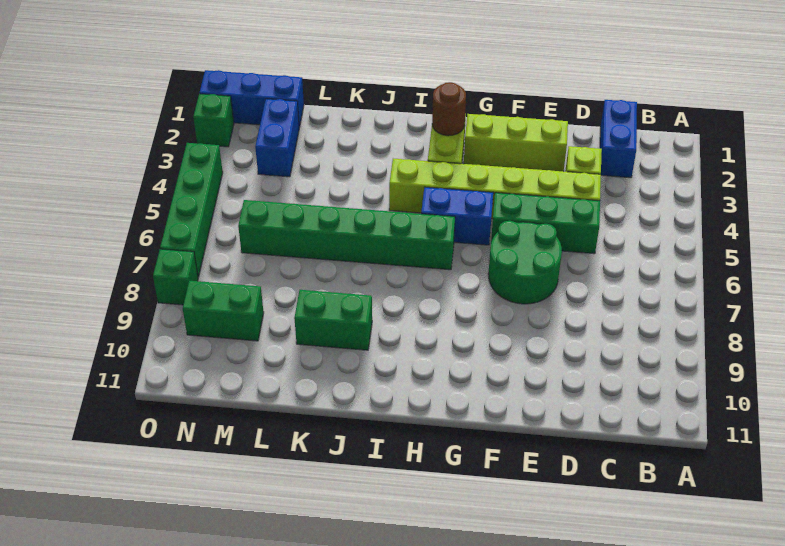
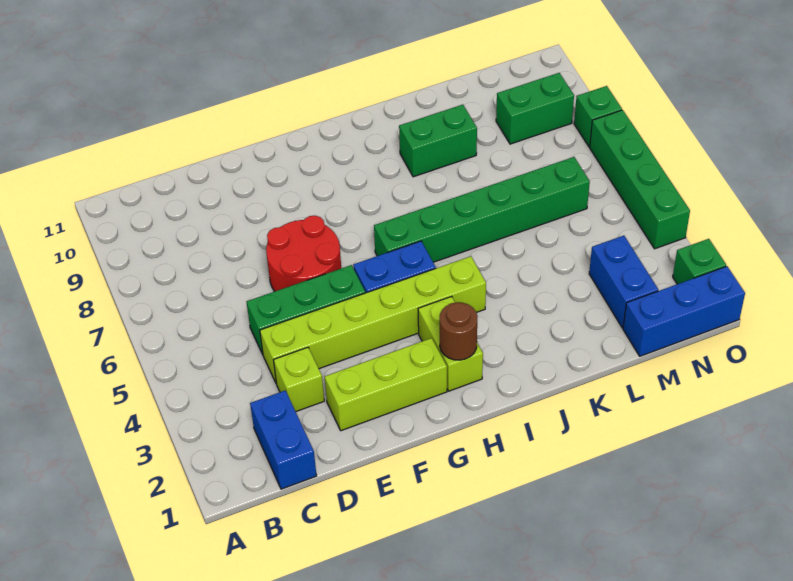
green 2x2 round brick [488,221,562,304] -> red 2x2 round brick [266,216,341,291]

